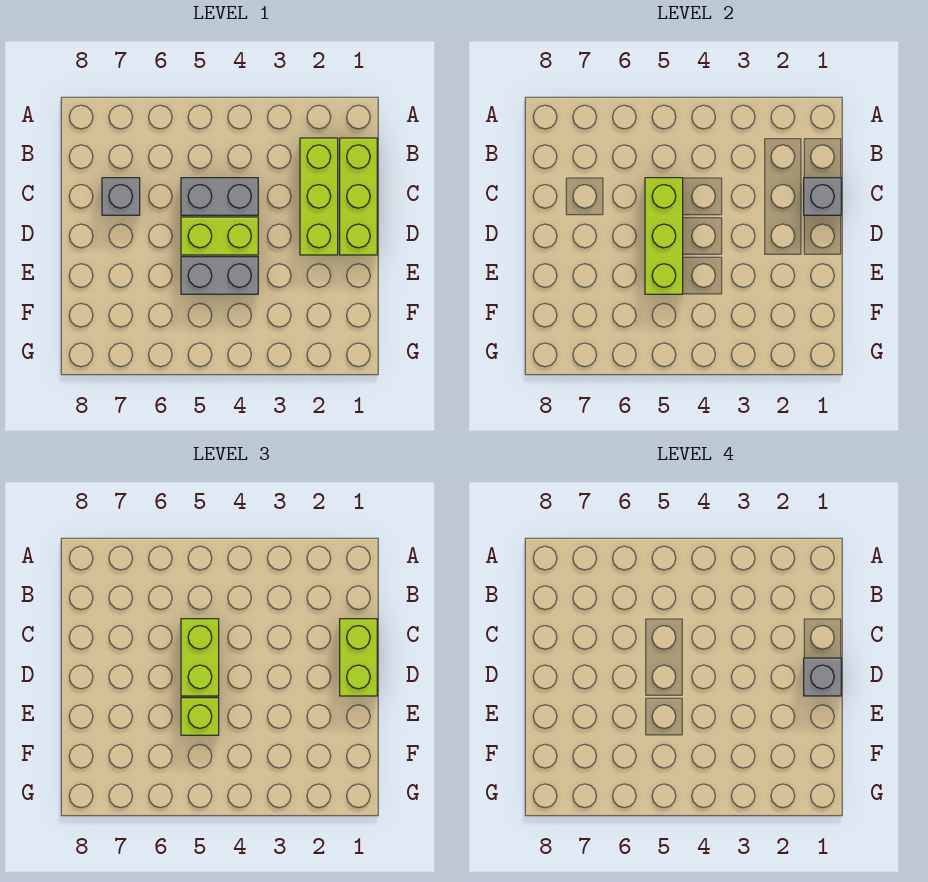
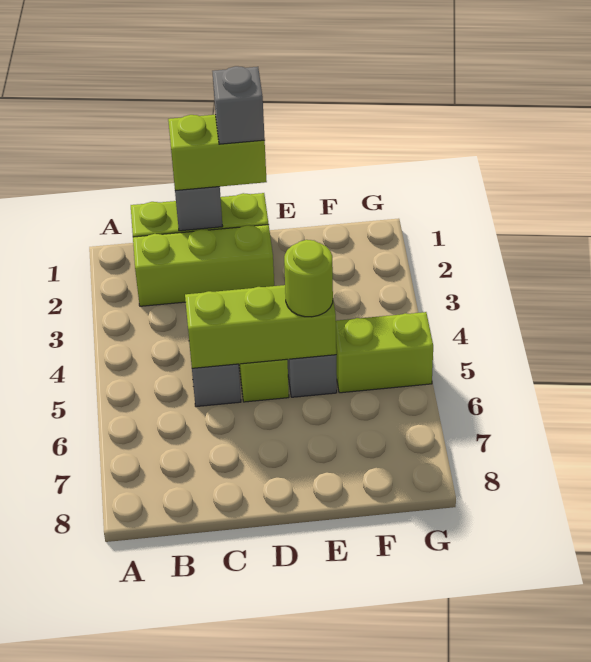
lime 1x2 brick [181,619,219,696] -> lime 1x2 brick moved to [336,312,433,393]
grey 1x1 brick [102,178,140,215] -> none
lime 1x1 brick [181,698,219,735] -> lime 1x1 round brick [284,240,333,317]

